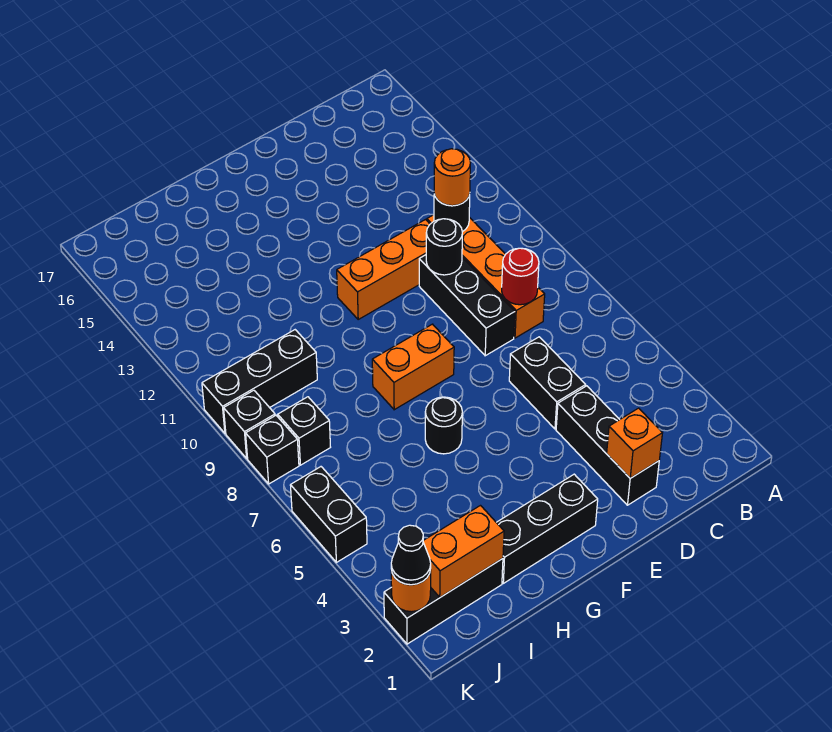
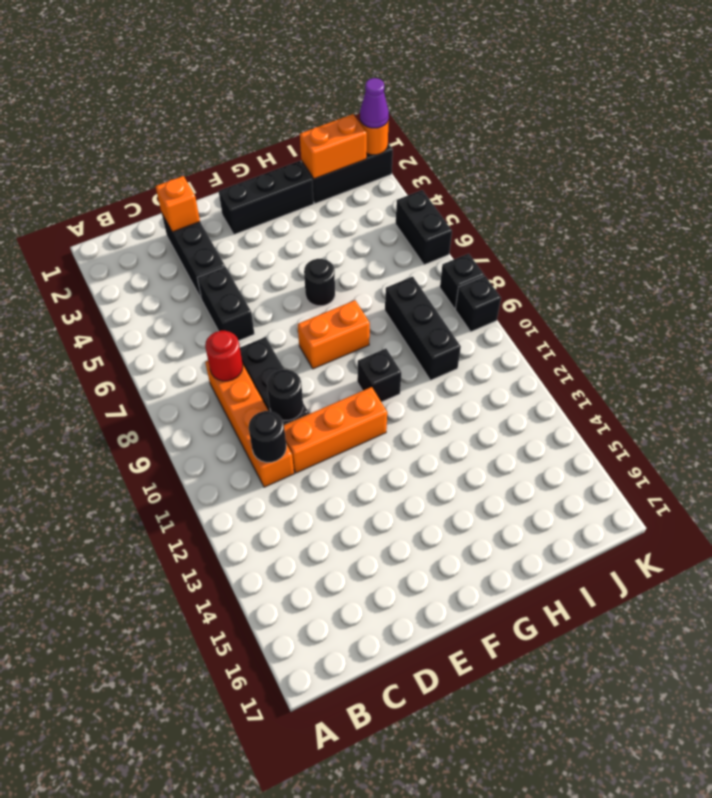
orange 1x1 round brick [434,149,471,206] -> none
black 1x3 brick [202,330,317,433] -> black 1x3 brick turned to [385,277,461,380]
black 1x1 brick [278,397,330,465] -> black 1x1 brick moved to [357,349,401,402]
black 1x1 cone [391,525,431,585] -> purple 1x1 cone [360,78,389,128]

